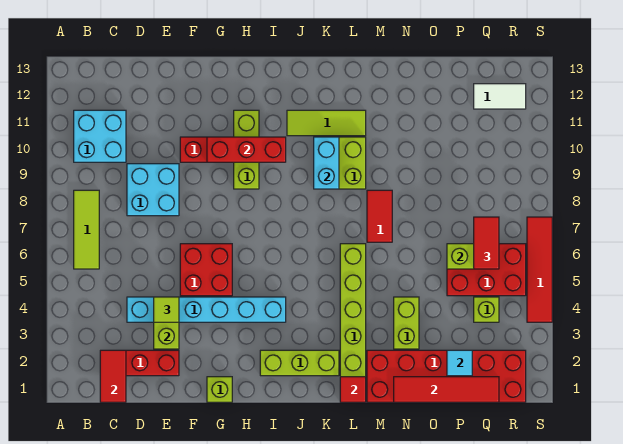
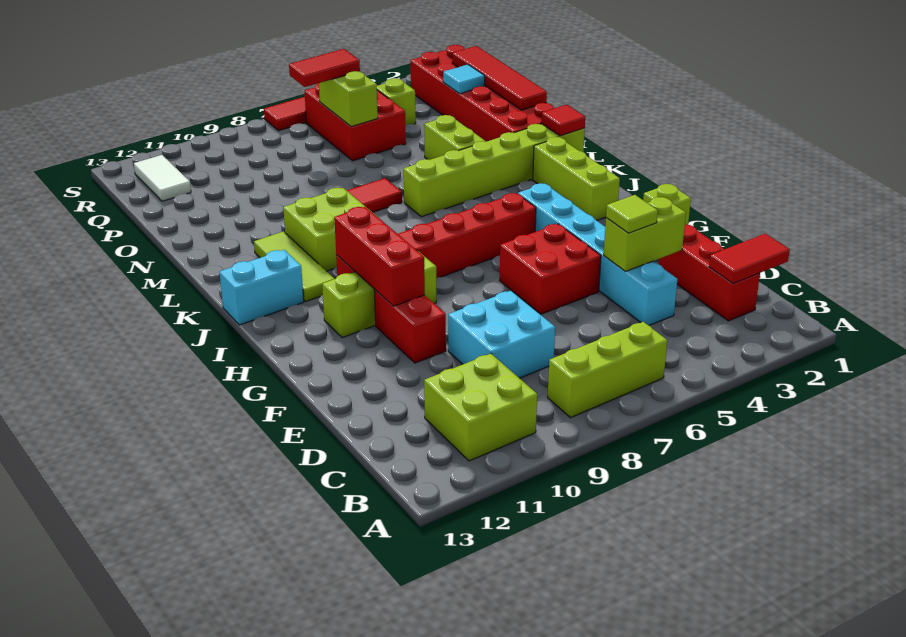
lime 1x3 tile [74,190,99,269] -> lime 1x3 brick [548,322,667,418]
cyan 2x2 brick [74,110,126,162] -> lime 2x2 brick [424,354,537,461]
none -> red 1x6 brick [336,193,536,278]
cyan 1x2 brick [314,137,339,189] -> cyan 1x2 brick moved to [220,250,304,325]
lime 1x2 brick [394,297,419,349] -> lime 1x2 brick turned to [424,115,486,160]

